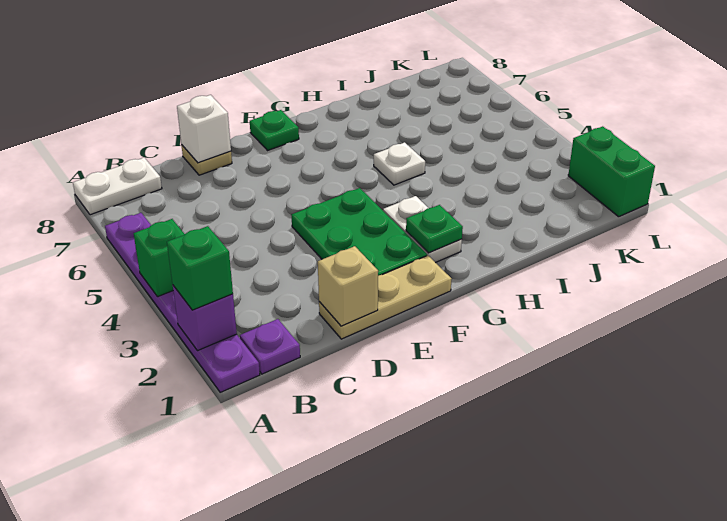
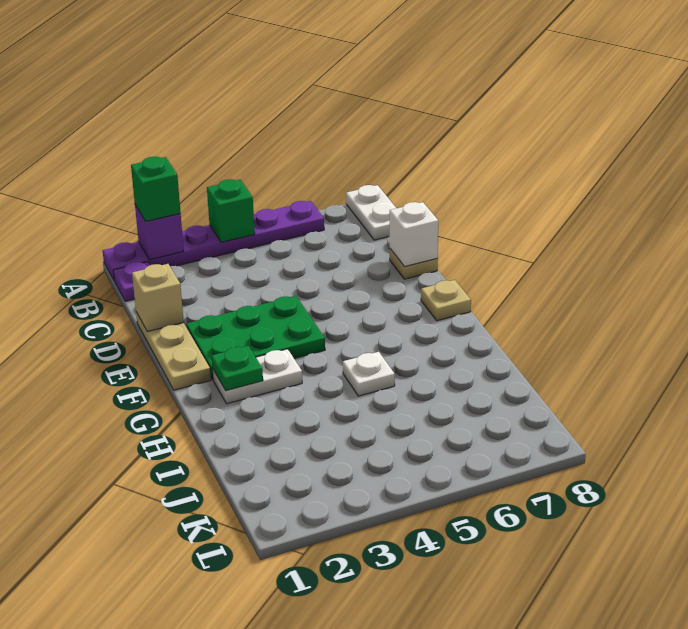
green 1x1 plate [250,110,299,150] -> tan 1x1 plate [421,280,471,321]
green 1x2 brick [568,126,655,217] -> none

